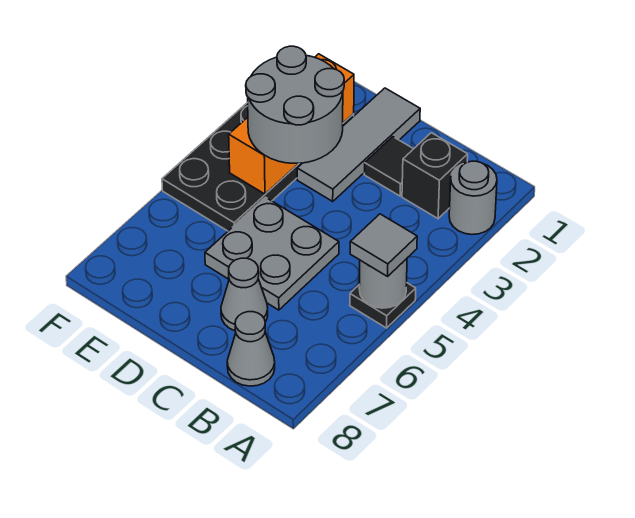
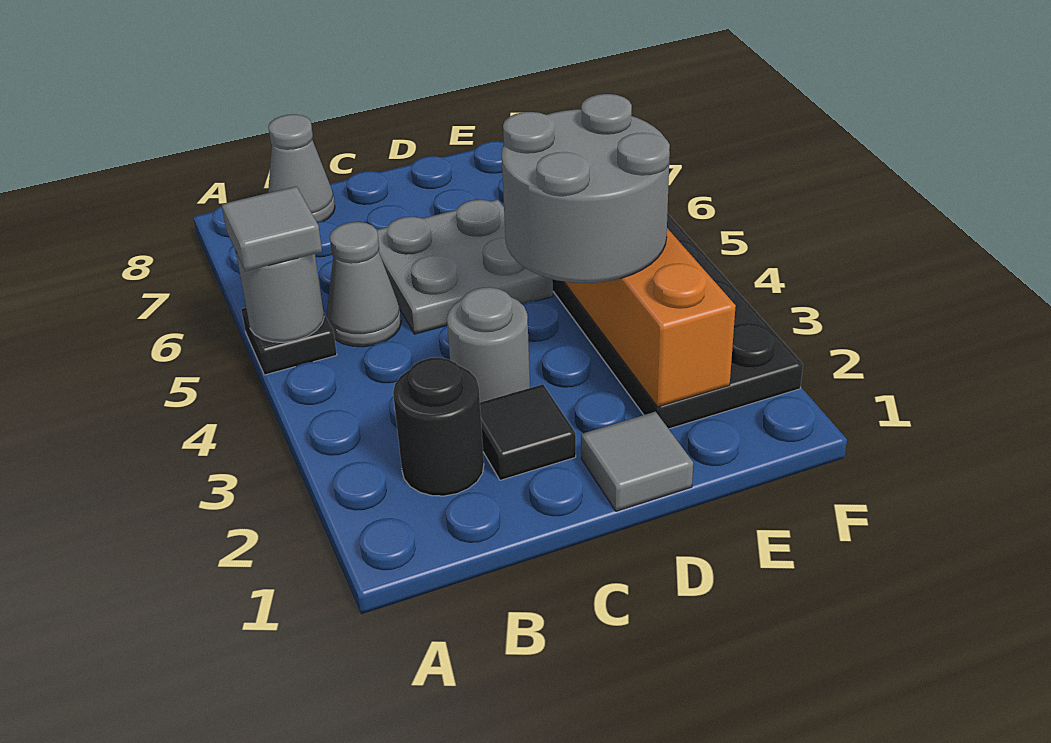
grey 1x1 round brick [449,161,497,235] -> grey 1x1 round brick moved to [447,287,530,402]
black 1x1 brick [402,133,468,219] -> black 1x1 round brick [393,358,484,496]
grey 1x1 cone [221,258,268,331] -> grey 1x1 cone moved to [327,222,401,347]
grey 1x3 tile [297,88,420,201] -> grey 1x1 tile [581,412,693,511]

